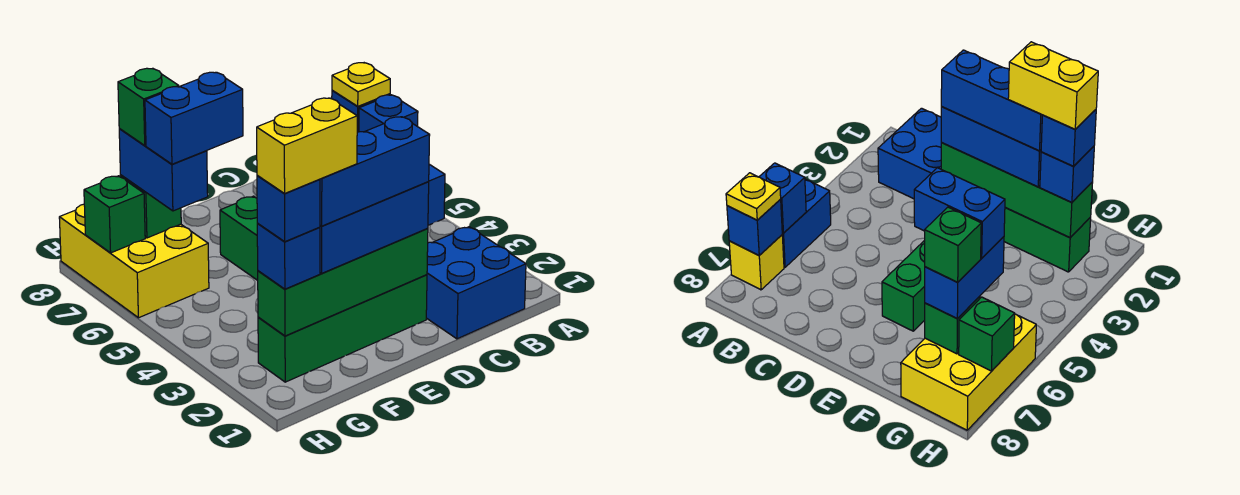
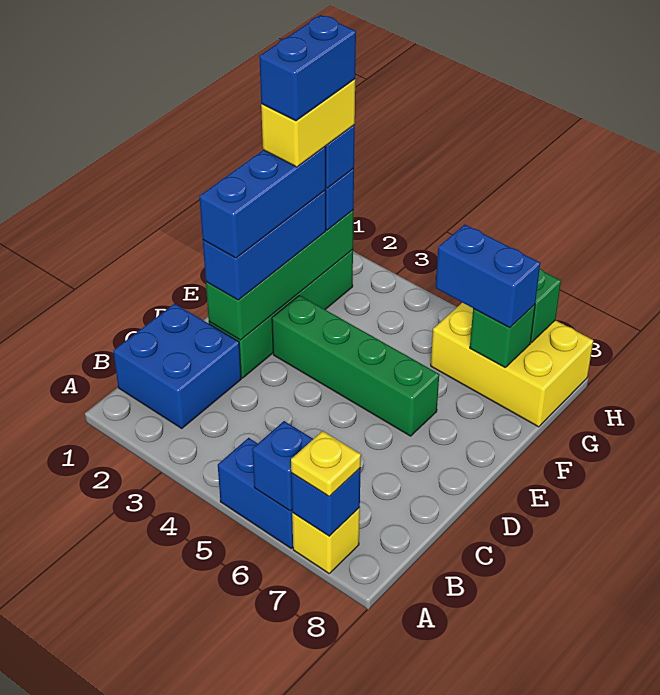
blue 1x2 brick [145,72,243,164] -> blue 1x2 brick moved to [259,15,356,121]
green 1x1 brick [118,68,179,146] -> none

